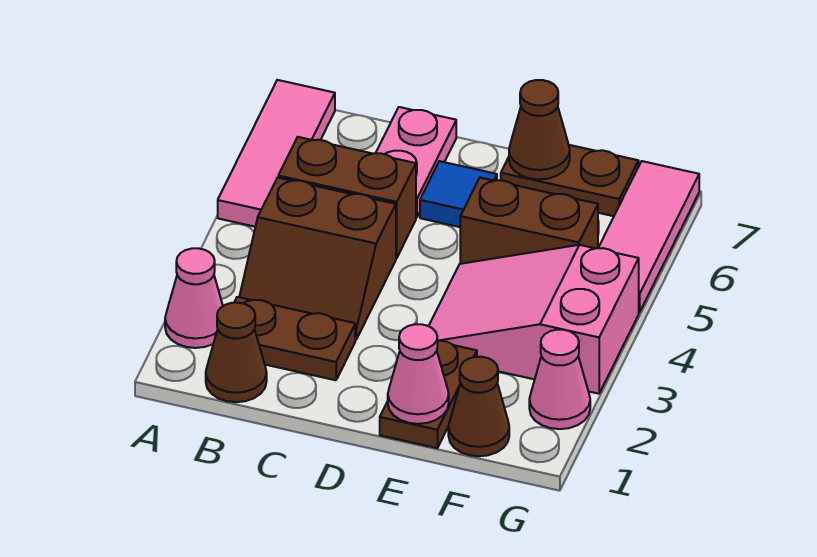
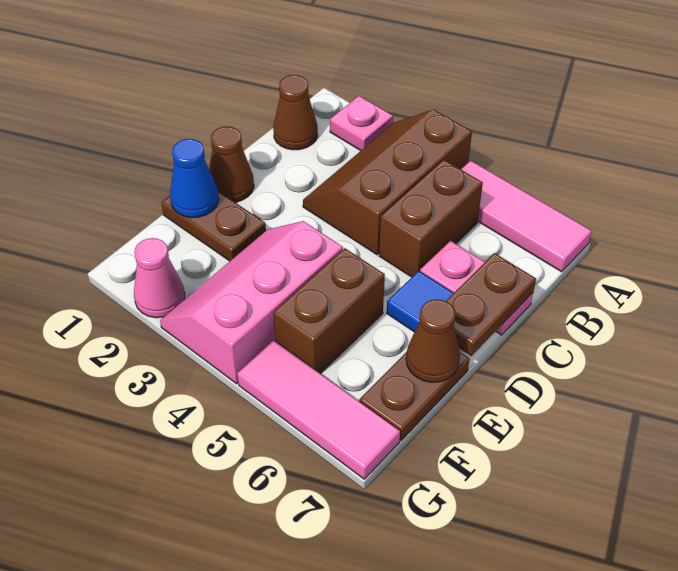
pink 1x1 cone [165,248,223,348] -> pink 1x1 plate [330,96,393,151]
brown 1x2 plate [234,297,355,380] -> brown 1x2 plate moved to [446,253,536,356]
brown 2x2 slope [239,178,396,340] -> brown 2x3 slope [303,110,472,255]
pink 1x1 cone [388,324,449,424] -> blue 1x1 cone [170,139,219,218]
pink 2x3 slope [429,245,639,394] -> pink 2x3 slope turned to [160,221,343,384]
brown 1x1 cone [448,357,509,456] -> brown 1x1 cone moved to [209,126,254,202]

